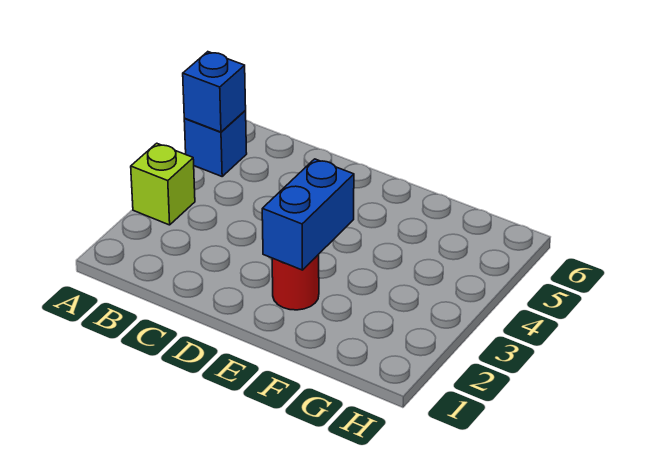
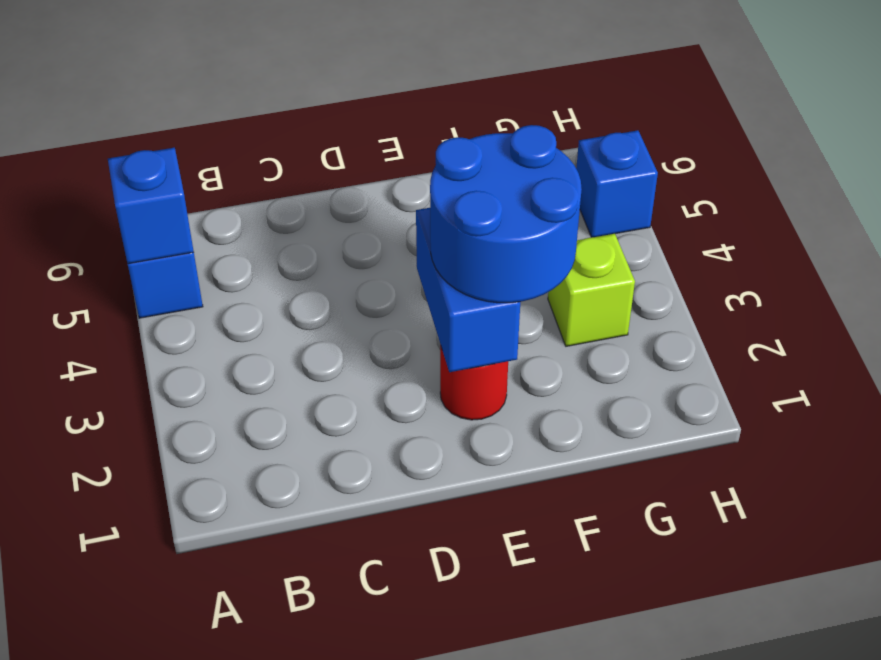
lime 1x1 brick [131,143,195,225] -> lime 1x1 brick moved to [548,234,635,346]
none -> blue 2x2 round brick [430,125,582,303]
none -> blue 1x1 brick [576,130,658,237]

